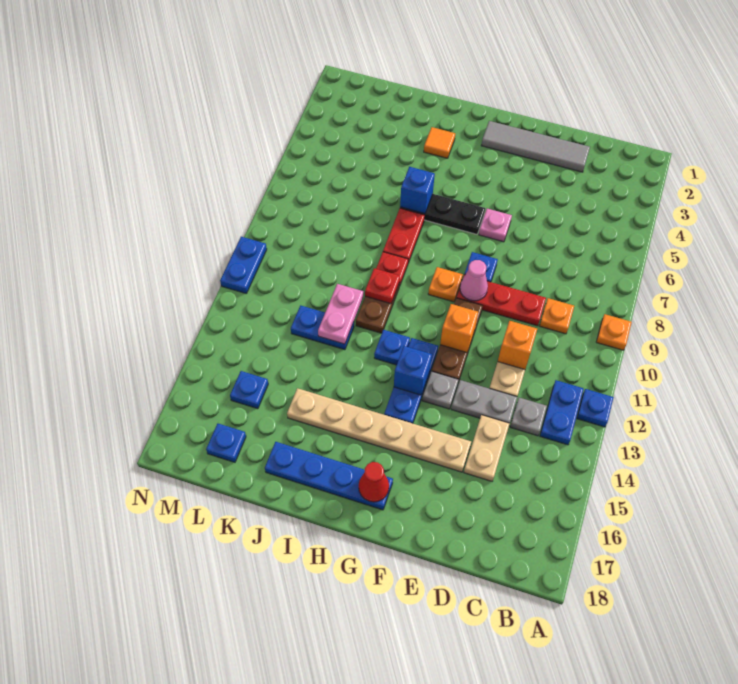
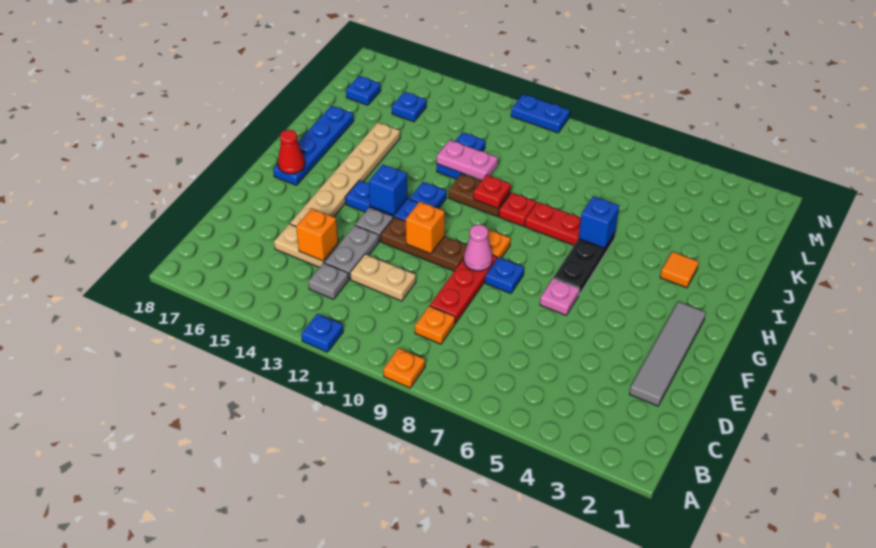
blue 1x2 plate [540,380,584,445] -> none
orange 1x1 brick [498,321,537,369] -> orange 1x1 brick moved to [296,208,338,261]

